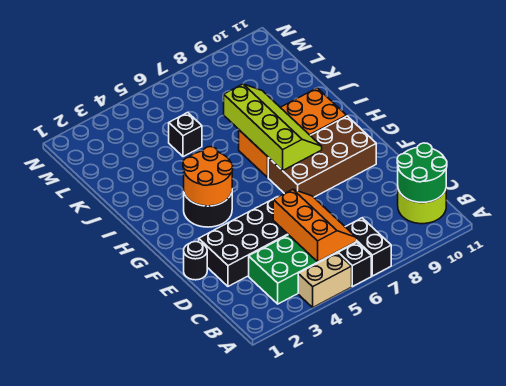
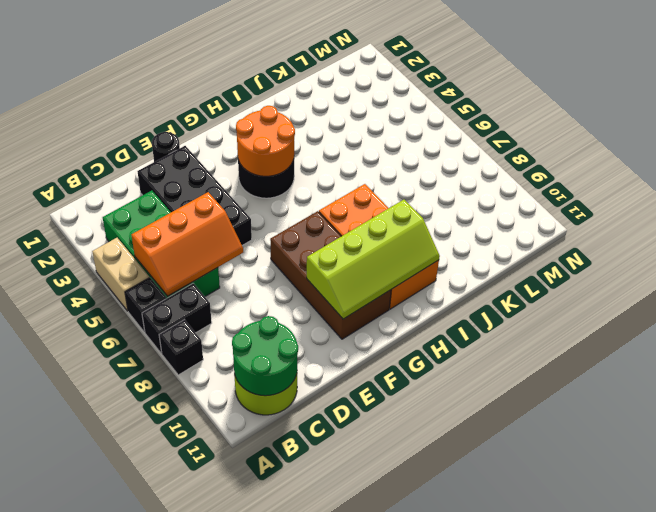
lime 2x4 slope [224,84,322,171] -> lime 2x4 slope moved to [307,200,440,319]
black 1x1 brick [169,112,202,157] -> black 1x1 brick moved to [159,320,203,375]

